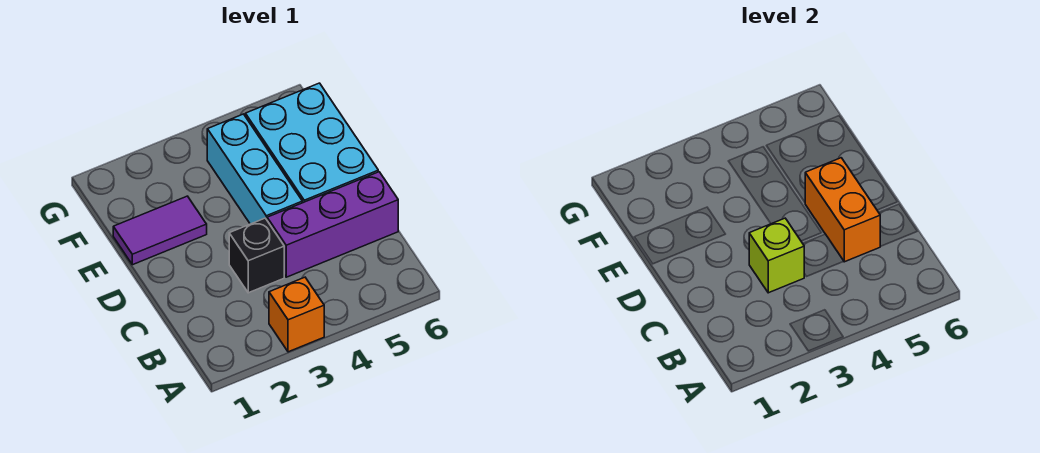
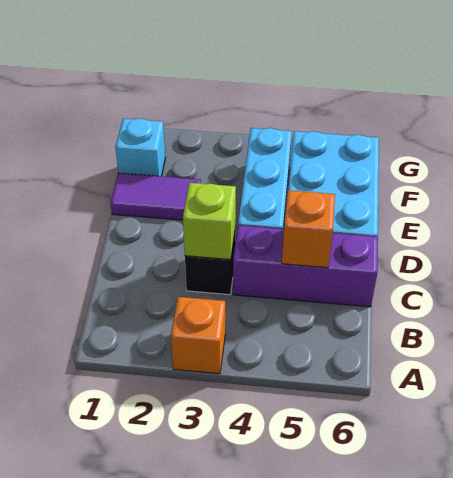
orange 1x2 brick [805,158,880,262] -> orange 1x1 brick [282,190,335,268]
none -> cyan 1x1 brick [115,118,165,176]

